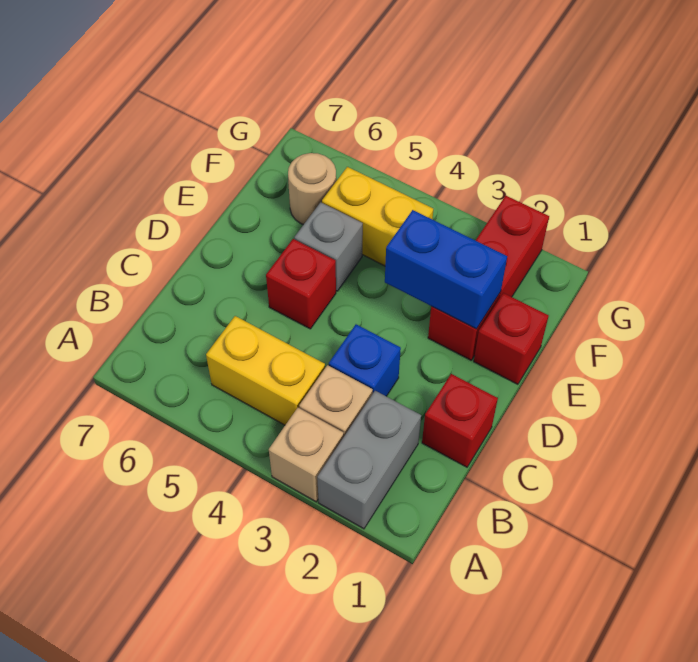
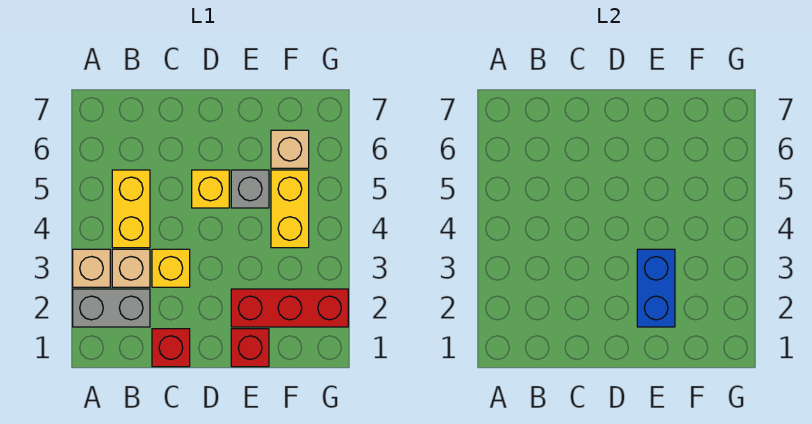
blue 1x1 brick [329,324,401,396] -> yellow 1x1 brick [152,249,190,287]
red 1x1 brick [266,239,336,329] -> yellow 1x1 brick [192,170,229,208]
tan 1x1 round brick [288,153,336,225] -> tan 1x1 brick [271,130,309,168]

